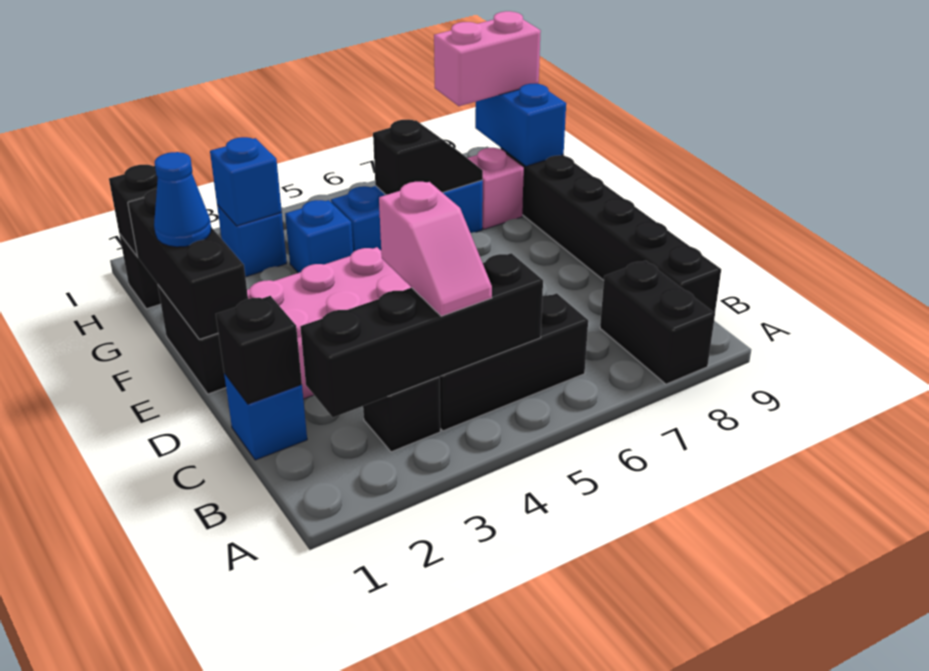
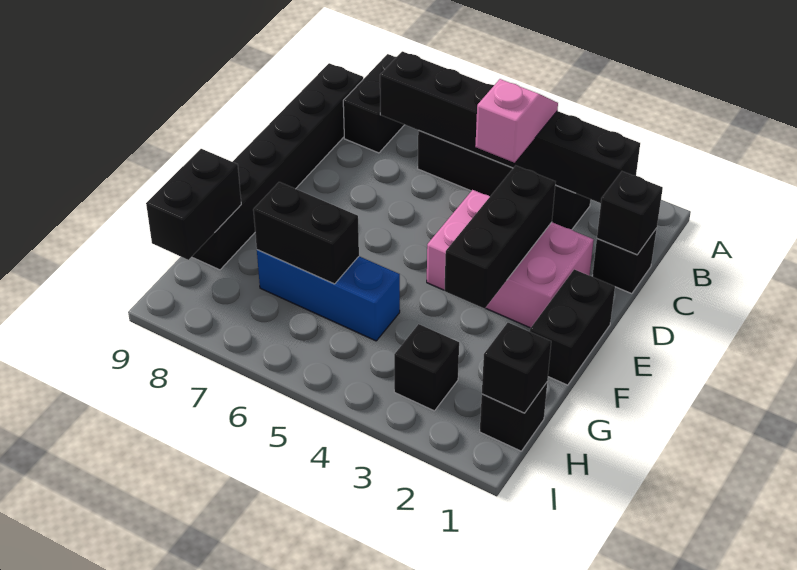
black 1x4 brick [300,253,543,417] -> black 1x6 brick [380,51,640,203]
blue 1x1 brick [224,373,307,460] -> black 1x1 brick [592,228,657,294]
black 1x3 brick [128,189,248,339] -> black 1x3 brick moved to [444,166,555,309]
blue 1x1 cone [154,152,211,247] -> none
blue 1x1 brick [285,200,353,273] -> none
black 1x2 slope [373,120,483,195] -> black 1x2 brick [253,182,359,284]
pink 1x1 brick [468,148,524,229] -> none
blue 1x2 brick [475,84,566,166] -> black 1x2 brick [146,149,241,260]
blue 1x1 brick [217,205,287,277] -> black 1x1 brick [394,324,459,411]
blue 1x1 brick [210,137,282,226] -> none
pink 1x2 brick [434,11,541,106] -> none

